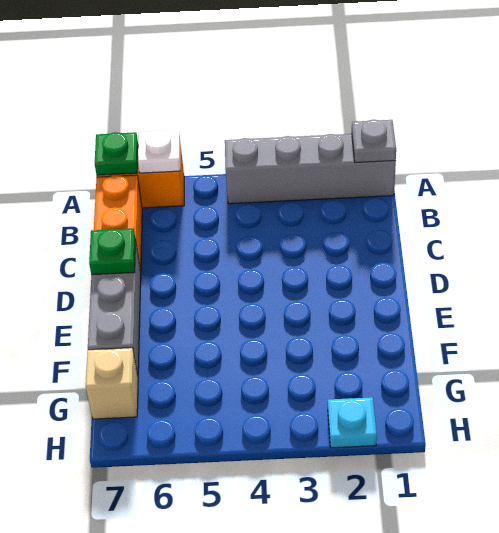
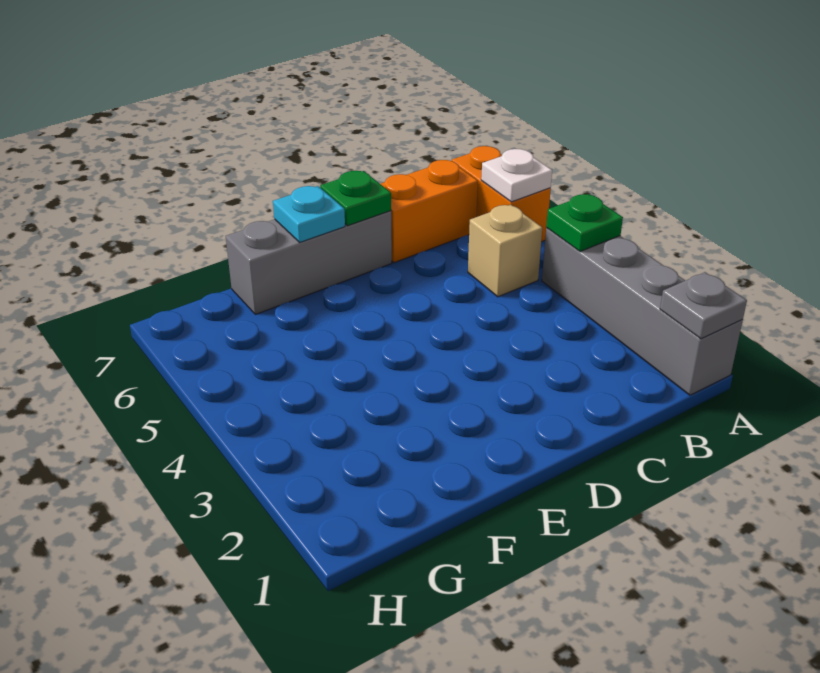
green 1x1 plate [95,132,138,175] -> green 1x1 plate moved to [546,194,623,252]
tan 1x1 brick [86,348,138,419] -> tan 1x1 brick moved to [468,205,542,297]
cyan 1x1 plate [328,397,377,448] -> cyan 1x1 plate moved to [273,186,345,242]

